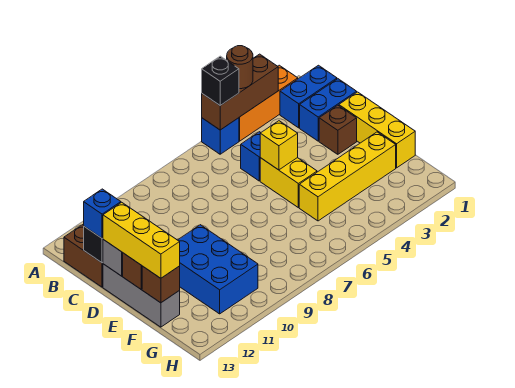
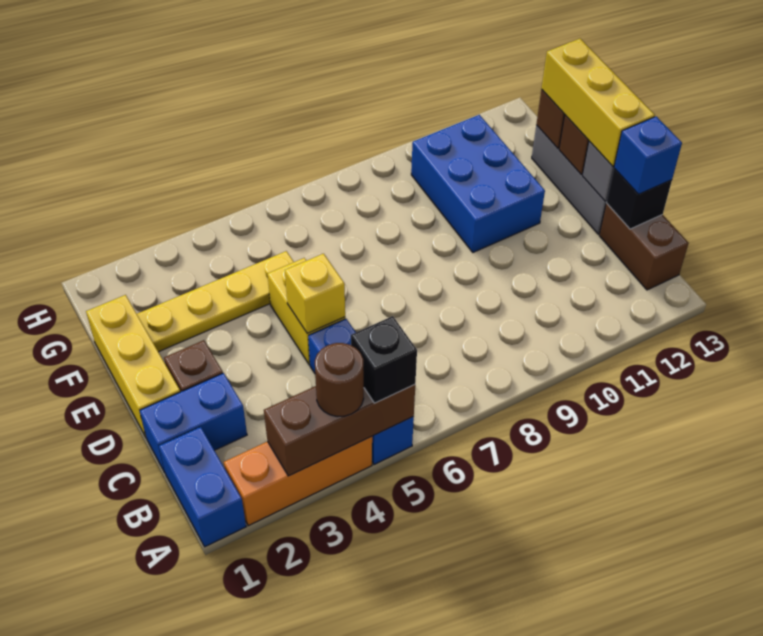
blue 1x2 brick [280,65,337,128] -> blue 1x2 brick turned to [159,427,246,547]
yellow 1x4 brick [299,132,396,221] -> yellow 1x4 plate [137,251,294,352]

